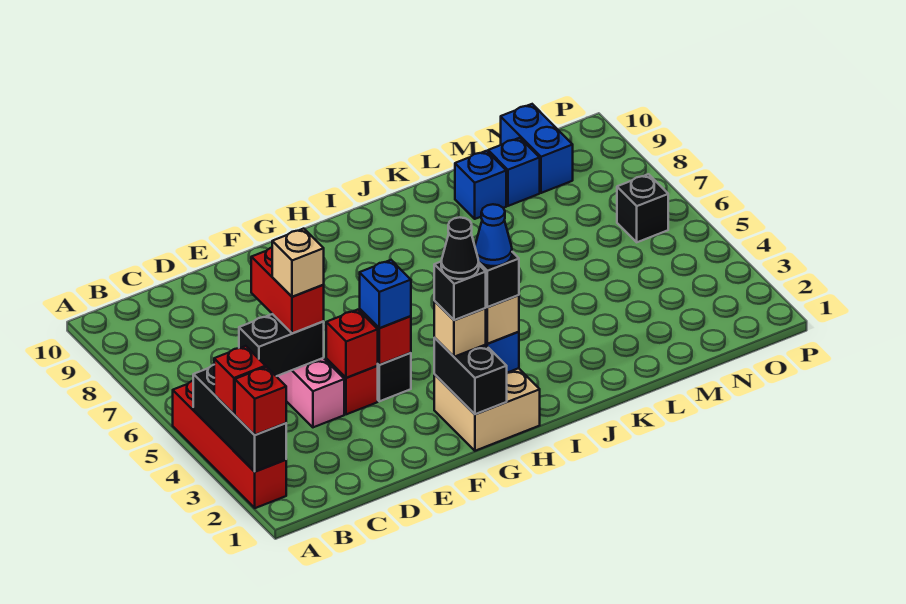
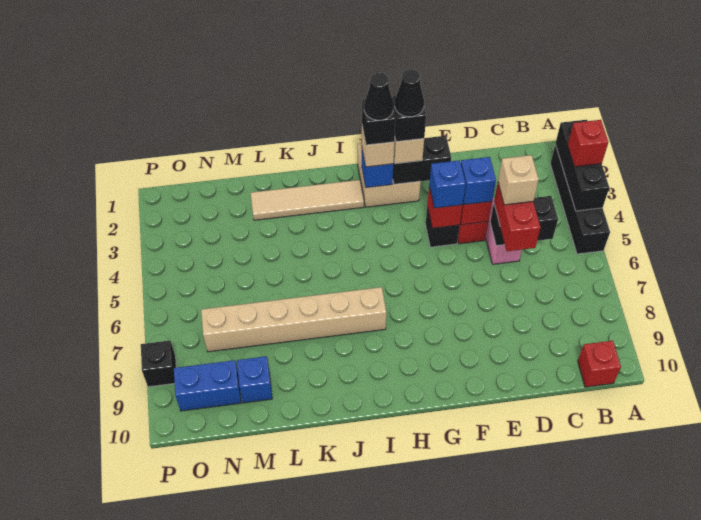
red 1x4 brick [173,381,286,508] -> black 1x4 brick [550,145,610,254]
red 1x1 brick [235,367,286,435] -> red 1x1 brick moved to [578,341,621,387]
black 1x2 brick [434,338,507,414] -> black 1x2 brick turned to [393,136,451,184]
blue 1x1 cone [475,204,512,266] -> black 1x1 cone [364,73,393,120]
none -> tan 1x4 tile [251,180,364,220]
none -> tan 1x6 brick [201,287,386,352]
blue 1x1 brick [455,151,506,219] -> blue 1x1 brick moved to [461,157,496,205]
blue 1x2 brick [501,104,573,193] -> blue 1x2 brick turned to [174,360,241,411]
black 1x1 brick [617,174,668,242] -> black 1x1 brick moved to [141,340,176,387]

